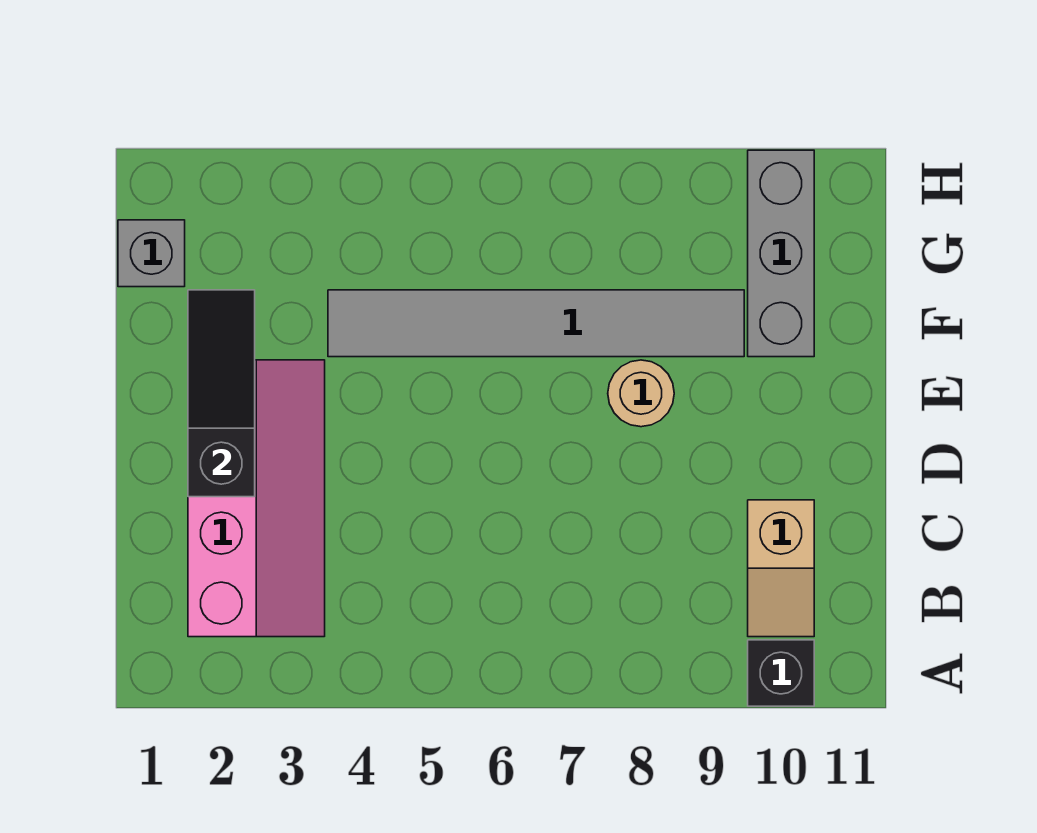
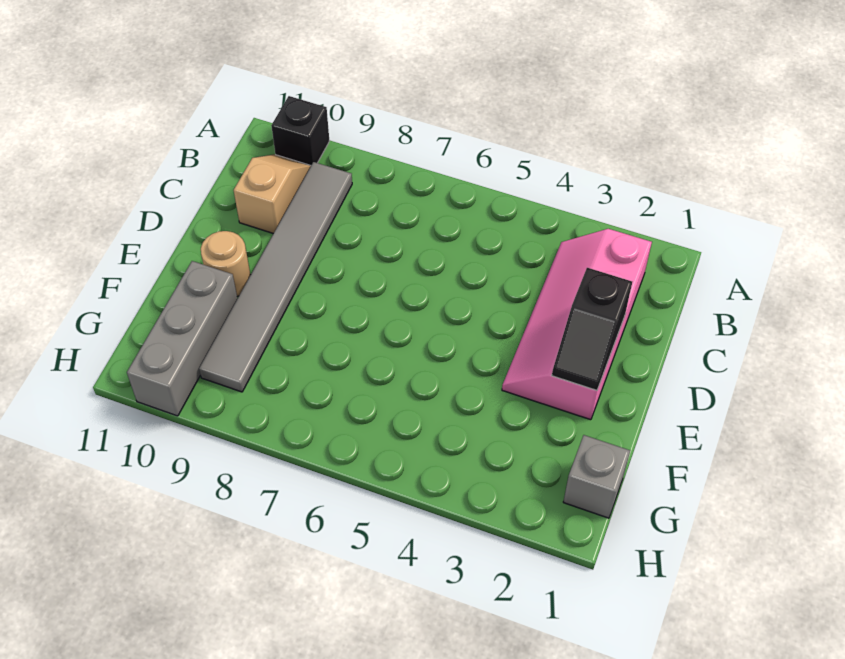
black 1x3 slope [188,290,255,497] -> black 1x2 slope [552,268,632,390]
tan 1x1 round brick [608,360,674,427] -> tan 1x1 round brick moved to [201,231,250,296]
grey 1x6 tile [328,290,744,357] -> grey 1x6 tile turned to [199,162,352,392]

